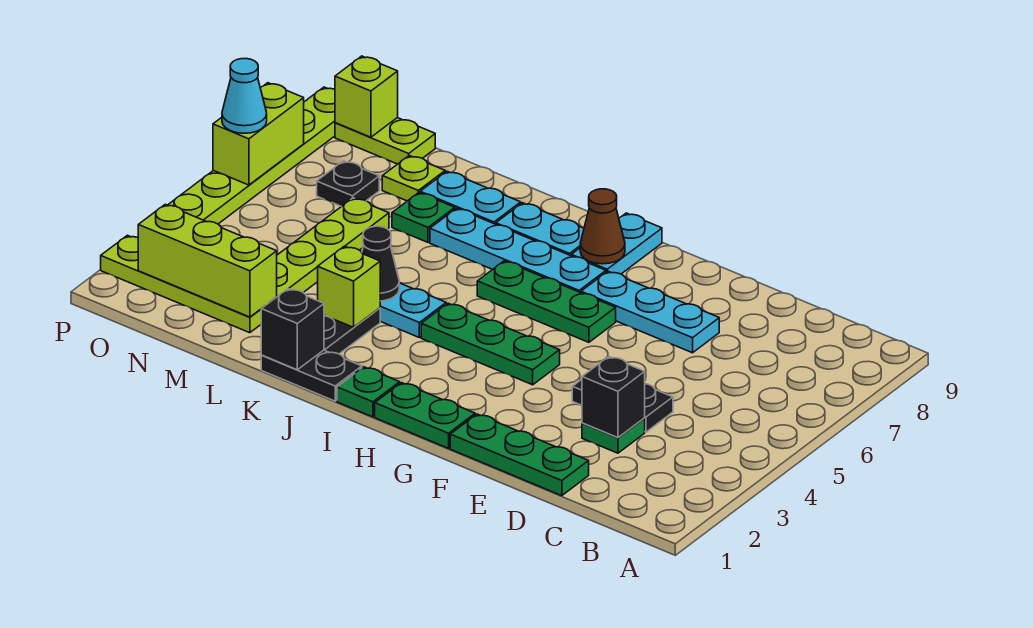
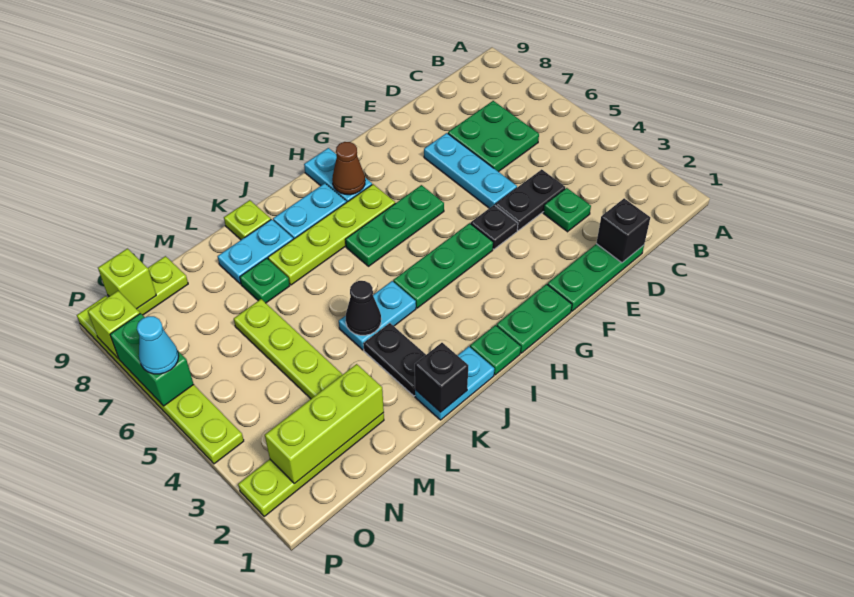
none -> green 2x2 plate [448,101,539,172]
black 1x1 brick [582,357,645,438] -> black 1x1 brick moved to [596,198,650,263]
cyan 1x3 plate [581,271,719,353] -> cyan 1x3 plate turned to [424,133,517,208]
cyan 1x4 plate [430,208,606,293] -> lime 1x4 plate [268,184,395,285]
black 1x2 plate [261,350,362,401] -> cyan 1x2 plate [415,347,494,420]
lime 1x1 brick [318,246,380,327] -> lime 1x1 brick moved to [88,291,140,359]
lime 1x1 plate [382,156,445,201] -> lime 1x1 plate moved to [224,200,271,240]
black 1x1 plate [317,161,379,207] -> black 1x1 plate moved to [471,205,518,249]
lime 1x2 brick [213,83,304,185] -> green 1x2 brick [110,313,194,406]

